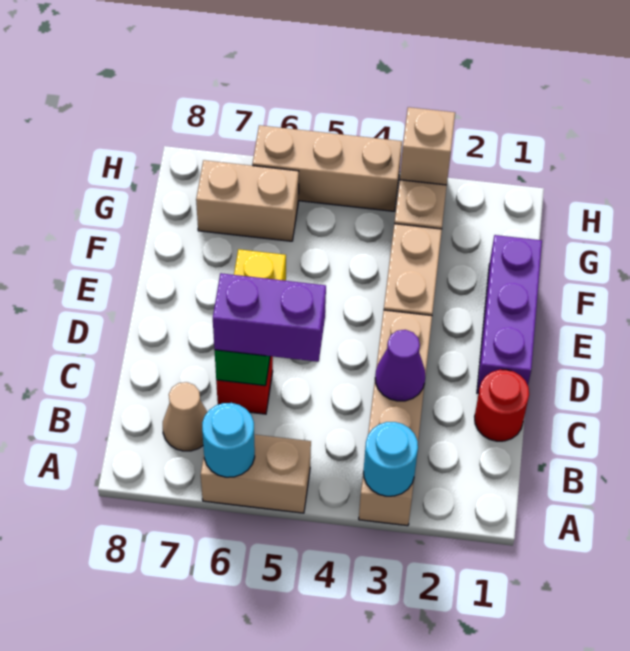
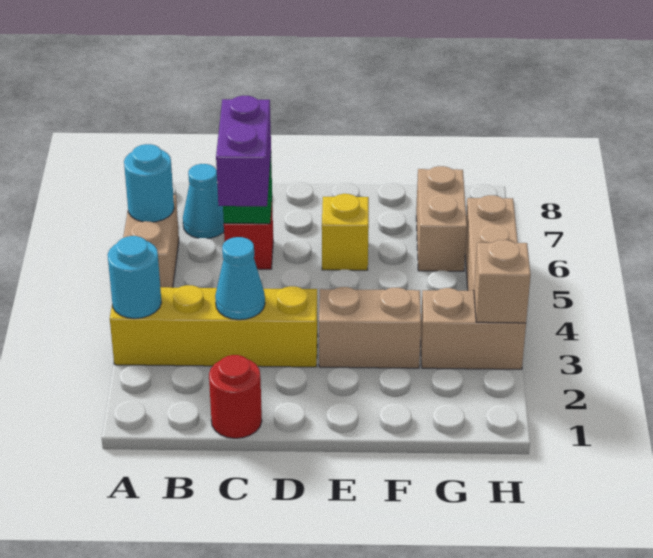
tan 1x4 brick [359,310,432,526] -> yellow 1x4 brick [110,285,318,367]
tan 1x1 cone [163,382,207,451] -> cyan 1x1 cone [183,164,224,238]
purple 1x1 cone [375,330,425,401] -> cyan 1x1 cone [215,237,265,320]
purple 1x3 brick [477,235,542,393] -> none

